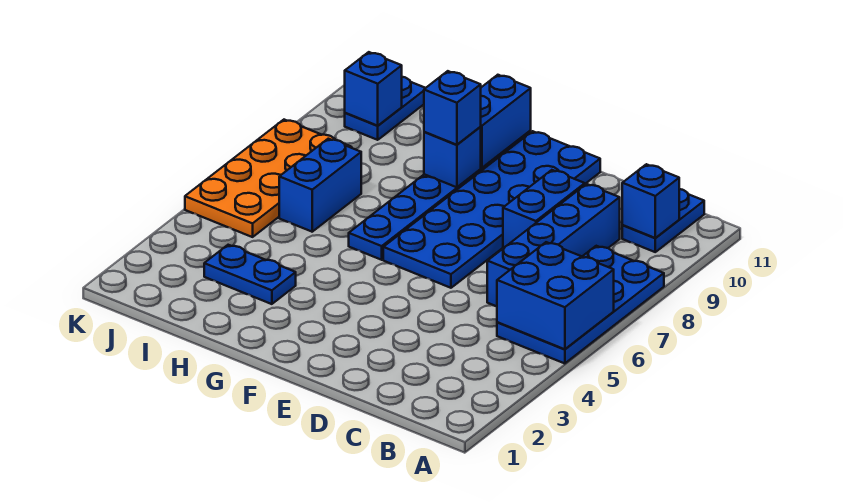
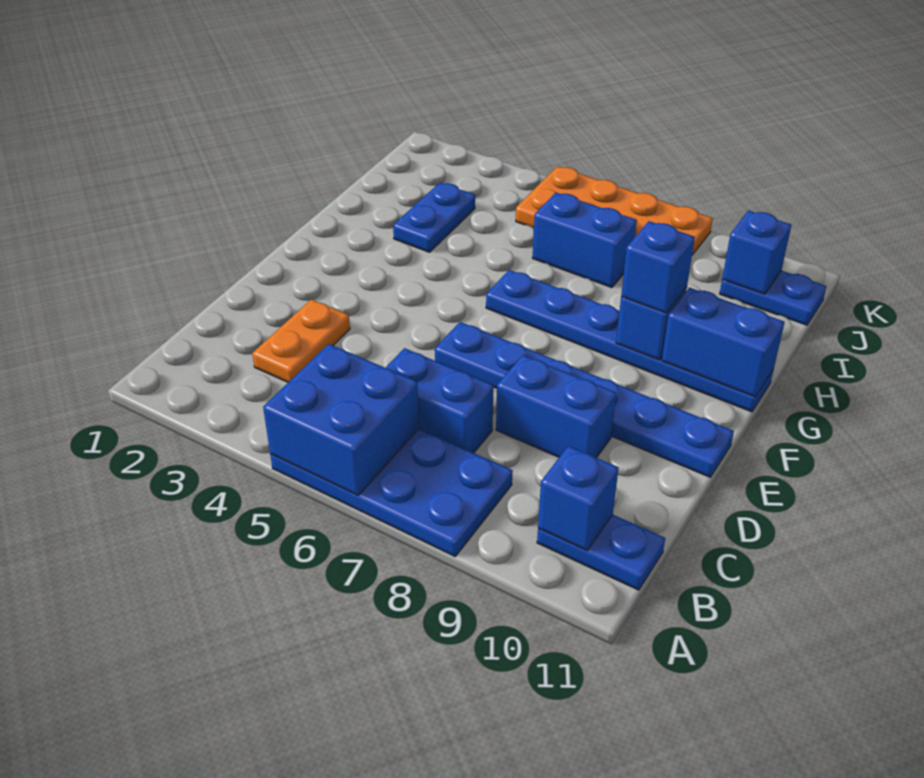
none -> orange 1x2 plate [252,299,350,382]
blue 1x4 brick [487,184,620,306] -> blue 1x2 brick [386,348,494,453]
blue 2x6 plate [383,131,600,288] -> blue 1x6 plate [435,322,734,477]

